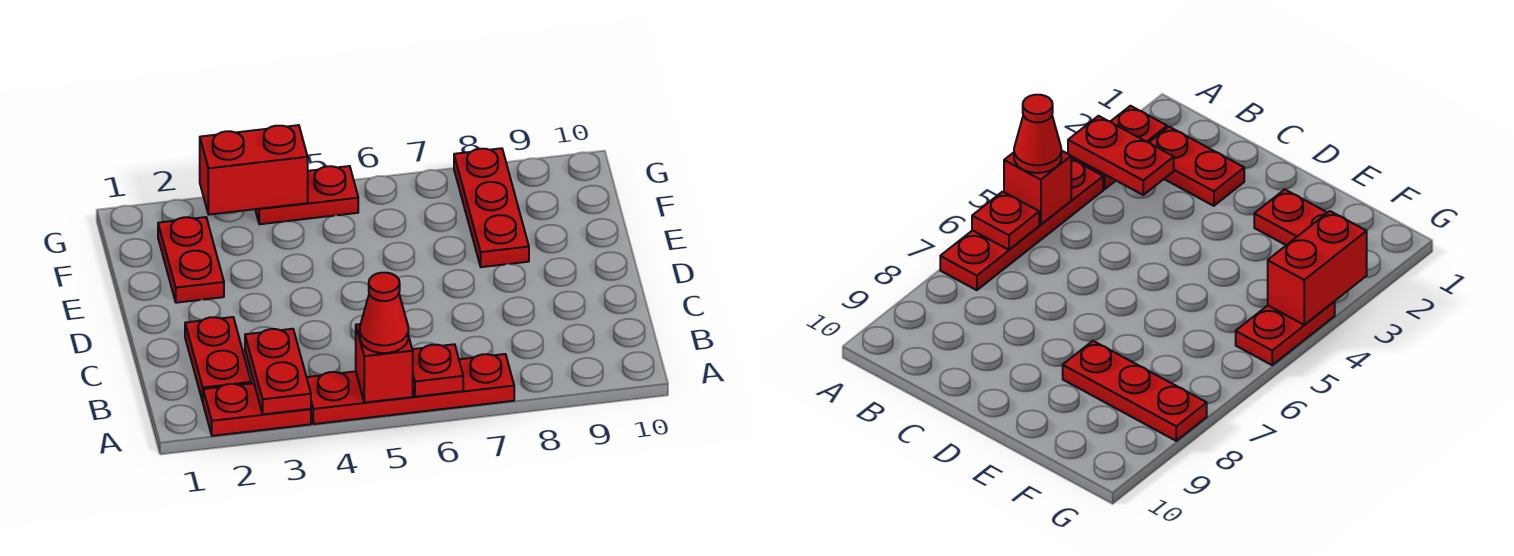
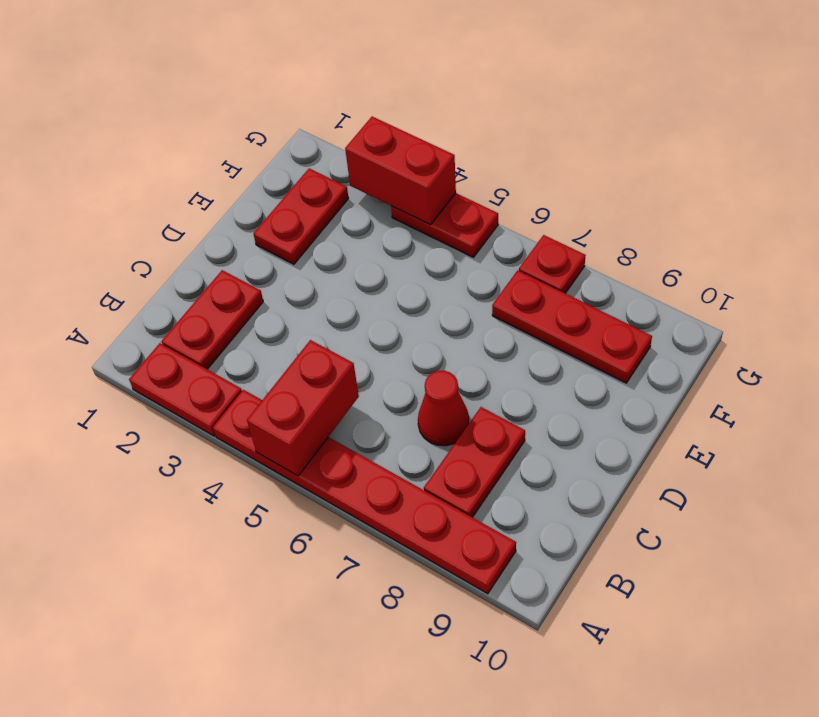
red 1x2 plate [245,329,311,414] -> red 1x2 plate moved to [424,407,525,517]
red 1x4 plate [307,354,514,424] -> red 1x6 plate [213,390,516,594]
red 1x1 brick [356,324,413,403] -> red 1x2 brick [247,340,359,476]
red 1x1 cone [360,273,408,353] -> red 1x1 cone moved to [418,371,469,446]
red 1x1 plate [412,344,463,397] -> red 1x1 plate moved to [519,235,586,293]
red 1x3 plate [454,148,529,267] -> red 1x3 plate turned to [492,270,652,383]

